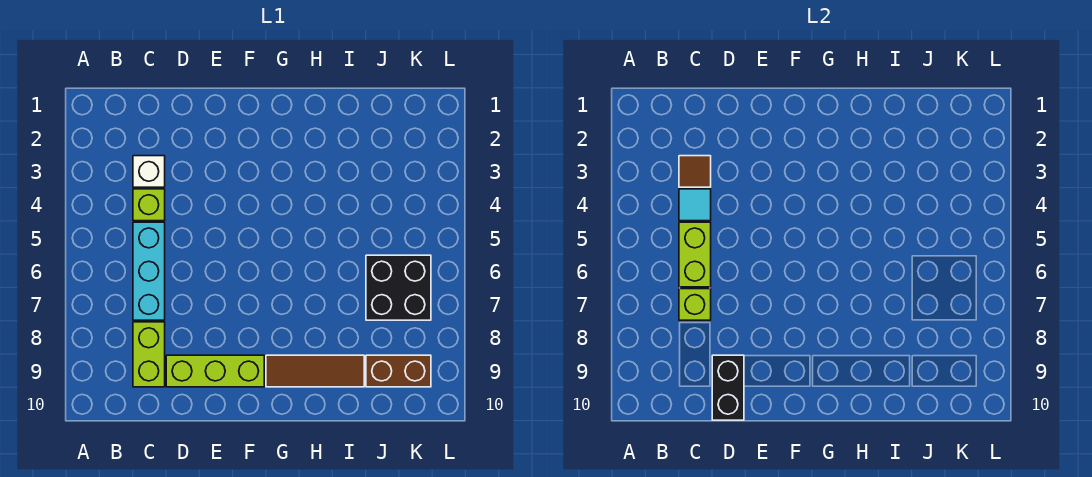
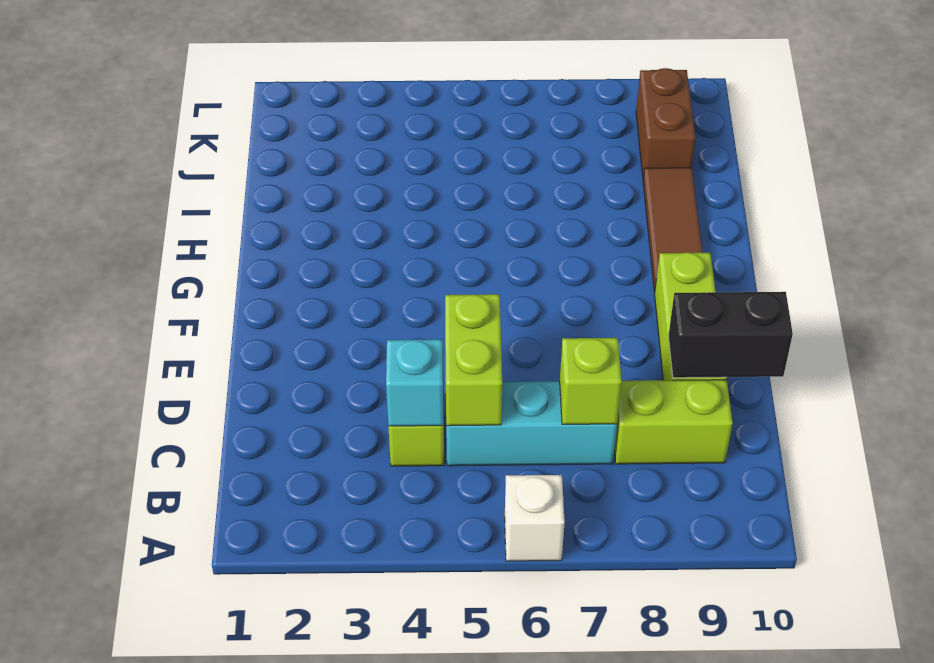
white 1x1 brick [133,156,165,187] -> white 1x1 brick moved to [505,475,565,561]
brown 1x1 tile [679,156,711,187] -> none
cyan 1x1 tile [679,189,711,221] -> cyan 1x1 brick [386,339,444,426]
lime 1x2 brick [679,222,711,287] -> lime 1x2 brick turned to [445,294,502,426]
black 2x2 brick [366,255,431,320] -> none

